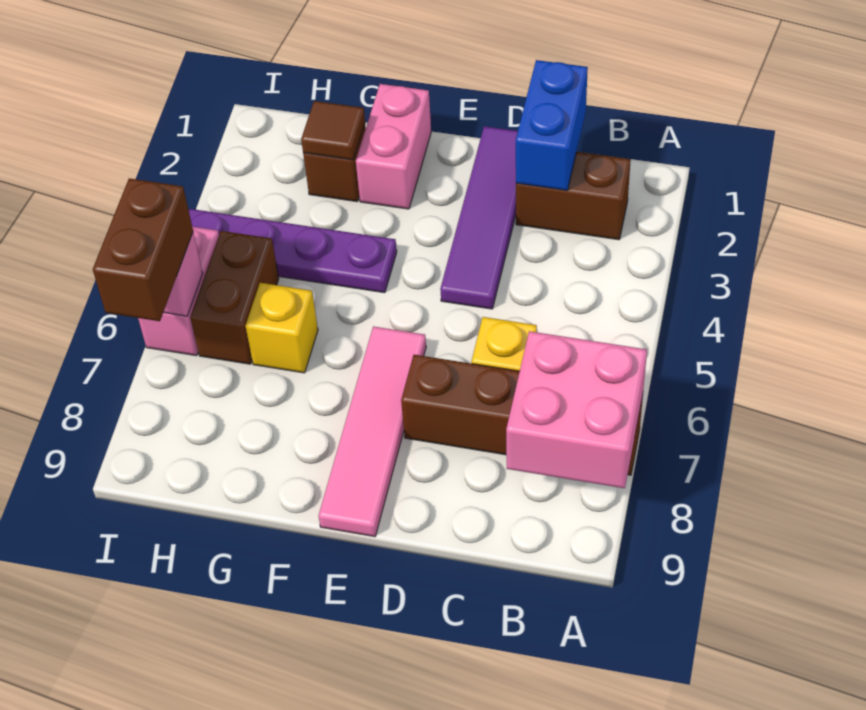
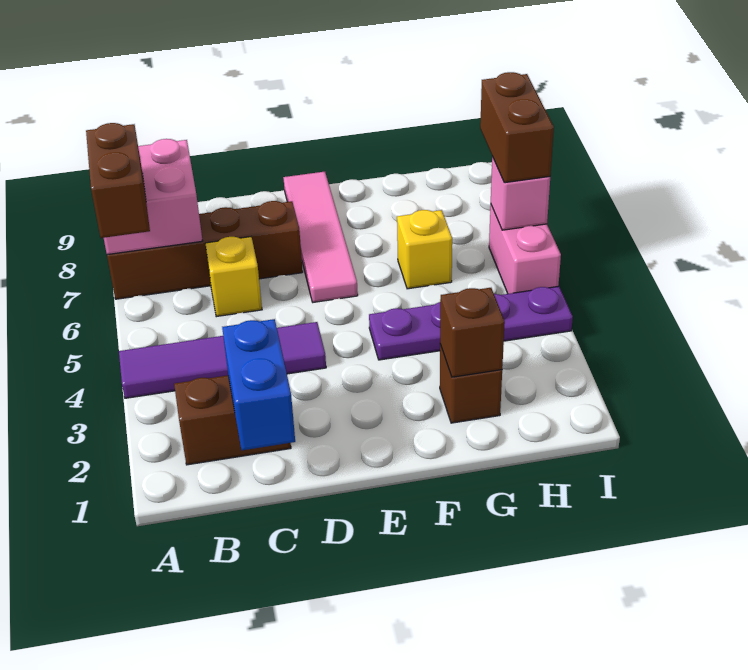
purple 1x4 tile [440,126,518,309] -> purple 1x4 tile turned to [119,322,326,398]
pink 1x2 brick [356,84,431,209] -> none
brown 1x1 tile [301,101,365,160] -> brown 1x1 brick [440,288,505,377]
brown 1x2 brick [190,231,279,364] -> brown 1x2 brick moved to [86,123,150,238]

